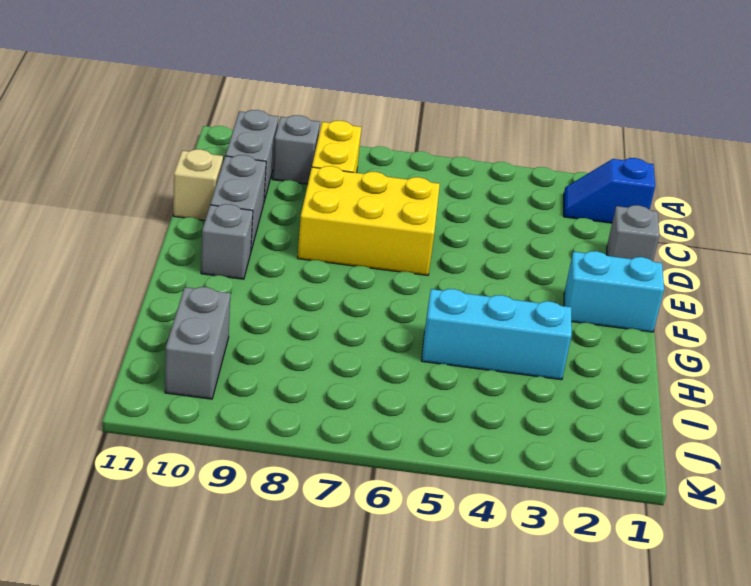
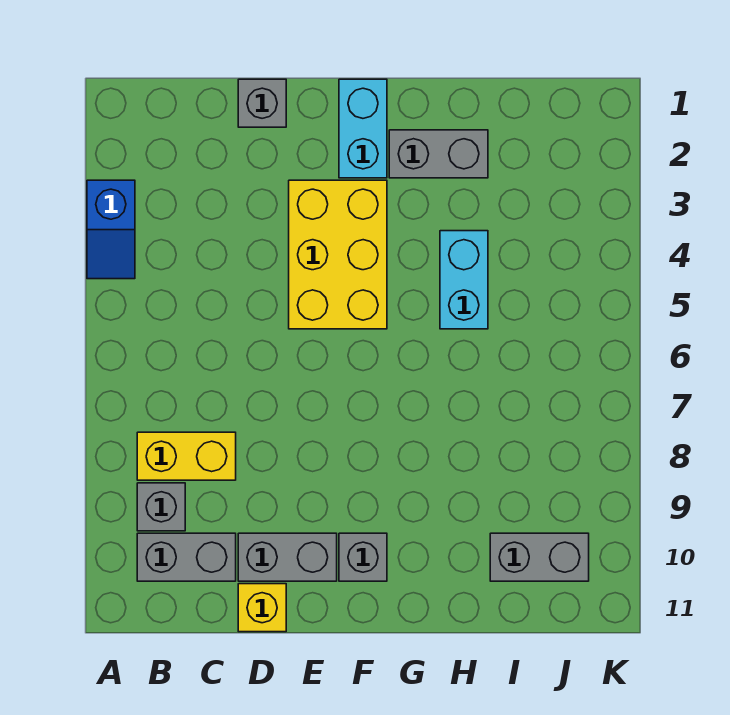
blue 1x2 slope [564,158,655,223] -> blue 1x2 slope moved to [87,180,135,279]
yellow 2x3 brick [297,166,440,275] -> yellow 2x3 brick moved to [289,180,387,329]
tan 1x1 brick [173,149,223,220] -> yellow 1x1 brick [238,584,286,632]
none -> grey 1x2 brick [389,130,488,178]
cyan 1x3 brick [421,289,572,380] -> cyan 1x2 brick [440,231,488,329]

